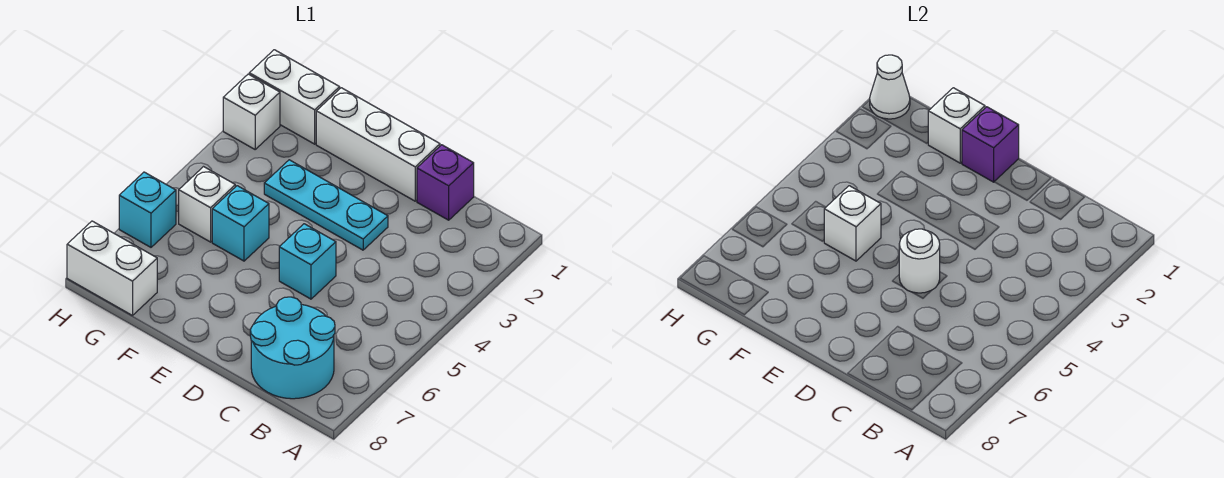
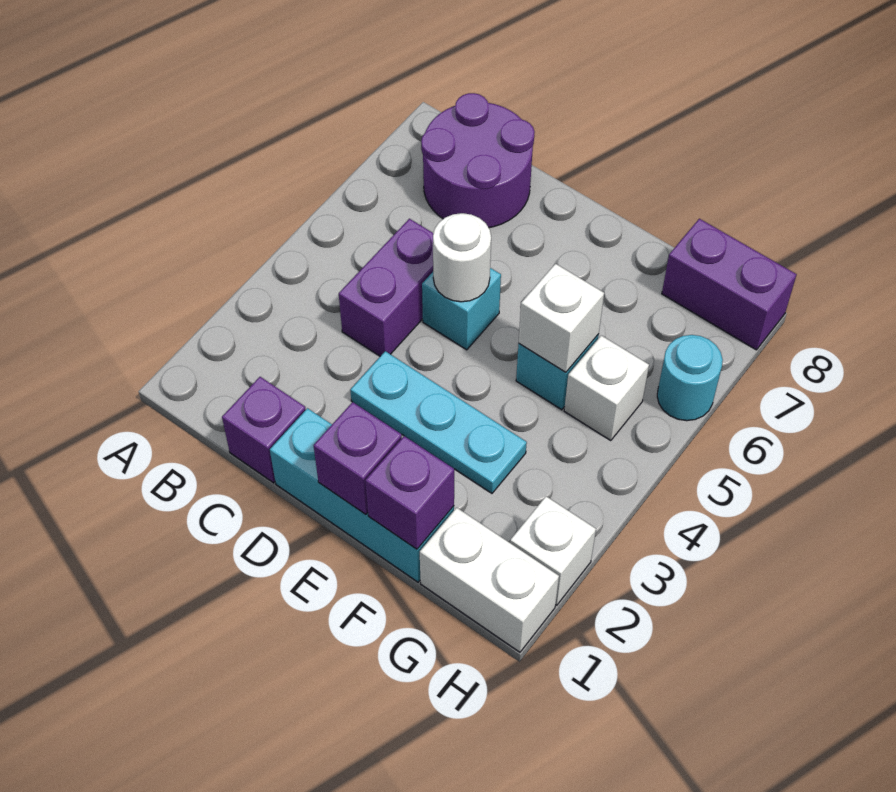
cyan 2x2 round brick [250,297,335,399] -> purple 2x2 round brick [421,93,535,228]
none -> purple 1x2 brick [339,219,433,356]
white 1x3 brick [316,88,440,201] -> cyan 1x3 brick [270,408,454,582]
white 1x1 brick [928,88,985,163] -> purple 1x1 brick [365,436,454,549]
white 1x2 brick [67,221,157,316] -> purple 1x2 brick [662,219,797,350]
white 1x1 cone [870,55,910,119] -> none
cyan 1x1 brick [119,172,176,247] -> cyan 1x1 round brick [657,335,723,421]

